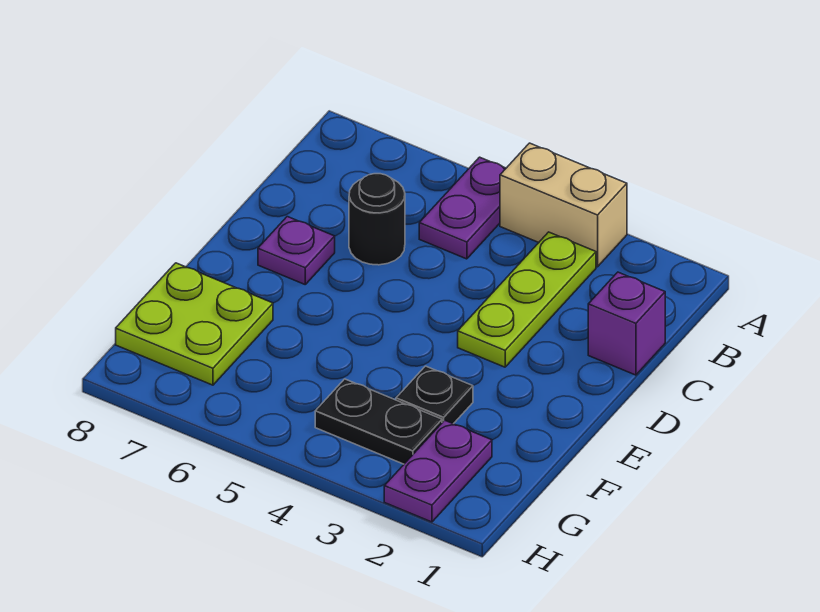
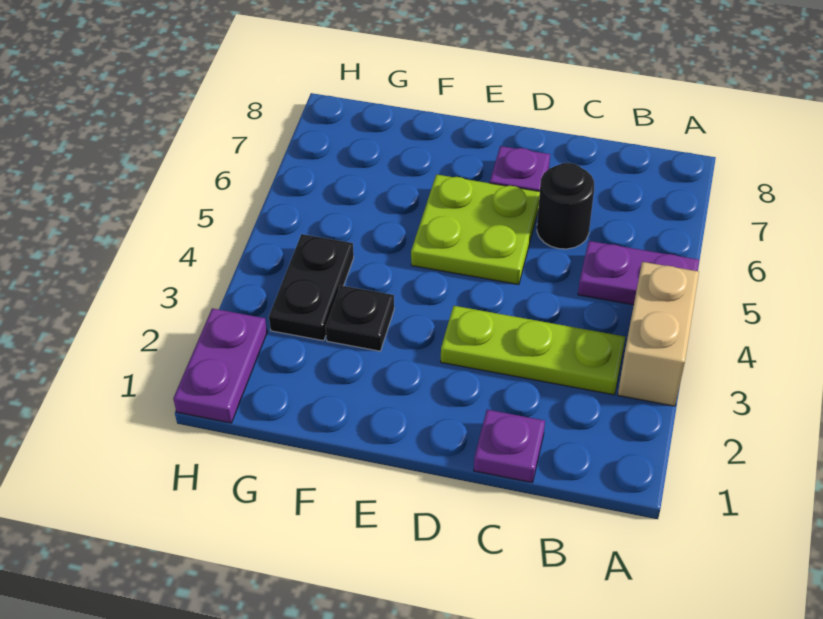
purple 1x1 brick [588,272,665,375] -> purple 1x1 plate [474,410,545,483]
lime 2x2 plate [116,263,273,385] -> lime 2x2 plate moved to [411,174,540,285]
purple 1x2 plate [384,420,492,522] -> purple 1x2 plate turned to [173,308,267,423]

